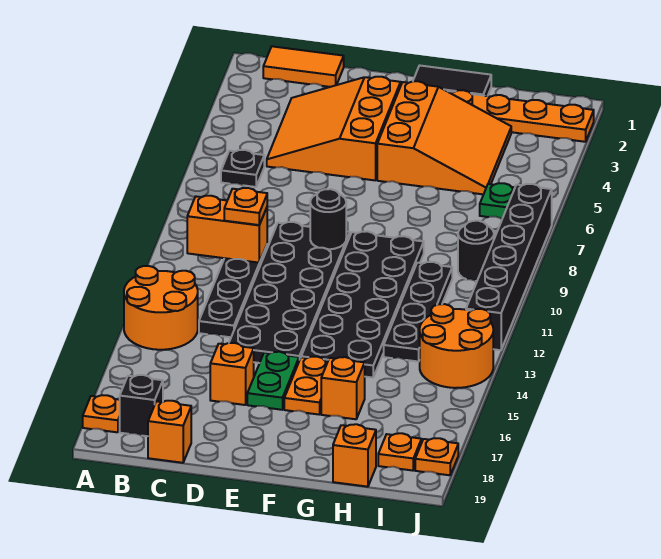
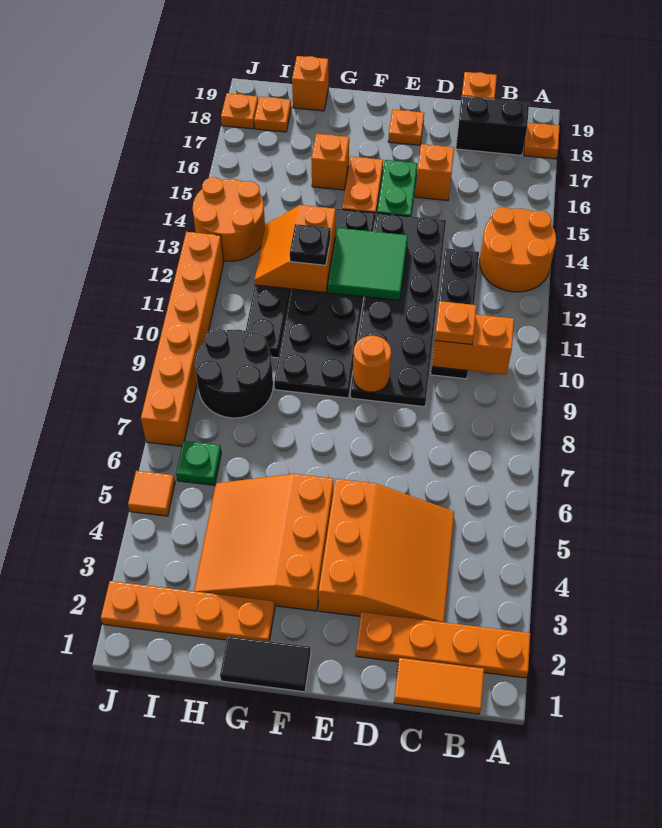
none -> orange 1x4 plate [356,612,530,678]
black 1x1 plate [221,150,264,187] -> black 1x1 plate moved to [290,224,331,265]
black 1x1 brick [120,375,163,436] -> black 1x2 brick [456,96,529,156]
black 1x1 round brick [310,189,346,249] -> orange 1x1 round brick [353,336,391,392]
none -> green 2x2 tile [328,228,408,300]
none -> orange 1x1 plate [388,110,424,145]
none -> orange 2x2 slope [254,205,336,293]
black 1x1 round brick [458,221,494,281] -> black 2x2 round brick [195,329,273,418]
none -> orange 1x1 tile [128,471,175,516]
black 1x6 brick [466,184,552,350] -> orange 1x6 brick [141,232,224,446]

